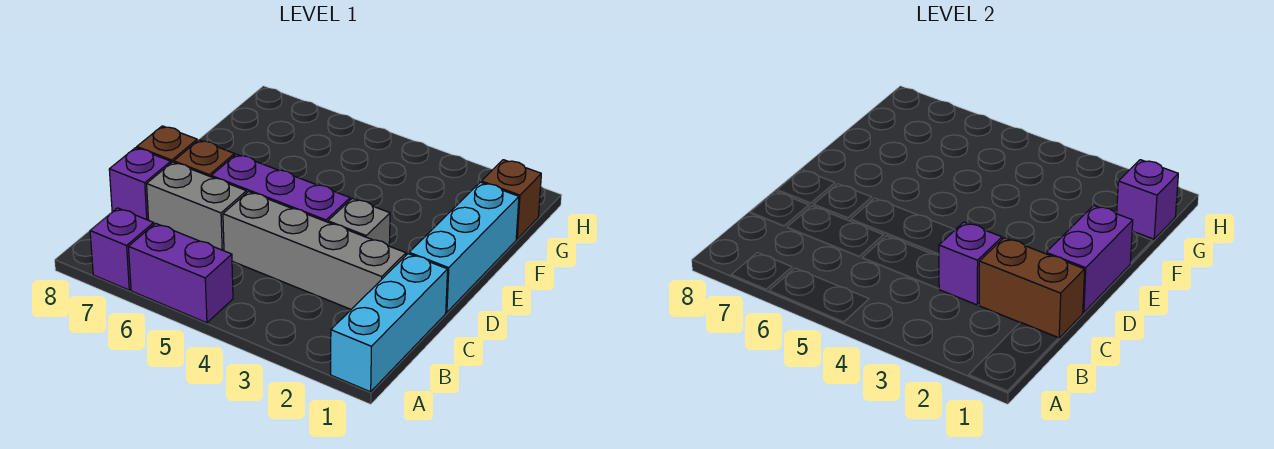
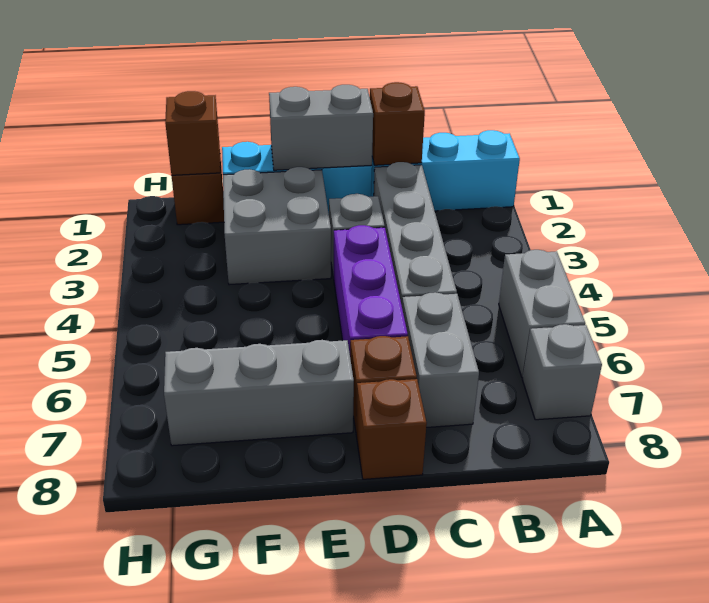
purple 1x2 brick [129,223,233,323] -> grey 1x2 brick [499,250,585,378]
purple 1x1 brick [90,208,154,290] -> grey 1x1 brick [522,324,602,420]
brown 1x2 brick [979,238,1085,338] -> brown 1x1 brick [370,82,425,165]
purple 1x1 brick [939,222,1002,305] -> none
purple 1x1 brick [109,148,171,220] -> none
purple 1x2 brick [1046,206,1133,312] -> grey 1x2 brick [269,85,373,170]
none -> grey 2x2 brick [223,167,331,285]
none -> grey 1x3 brick [164,340,354,446]
purple 1x1 brick [1117,160,1178,239] -> brown 1x1 brick [165,91,220,175]

